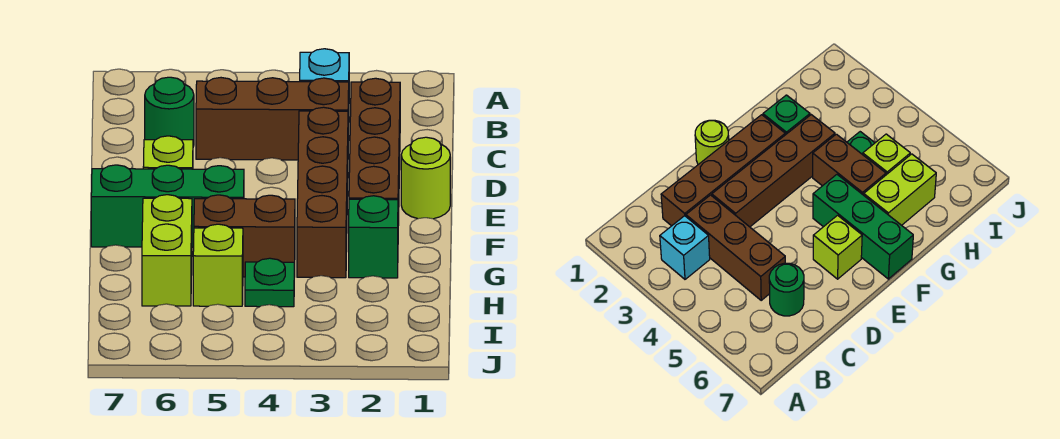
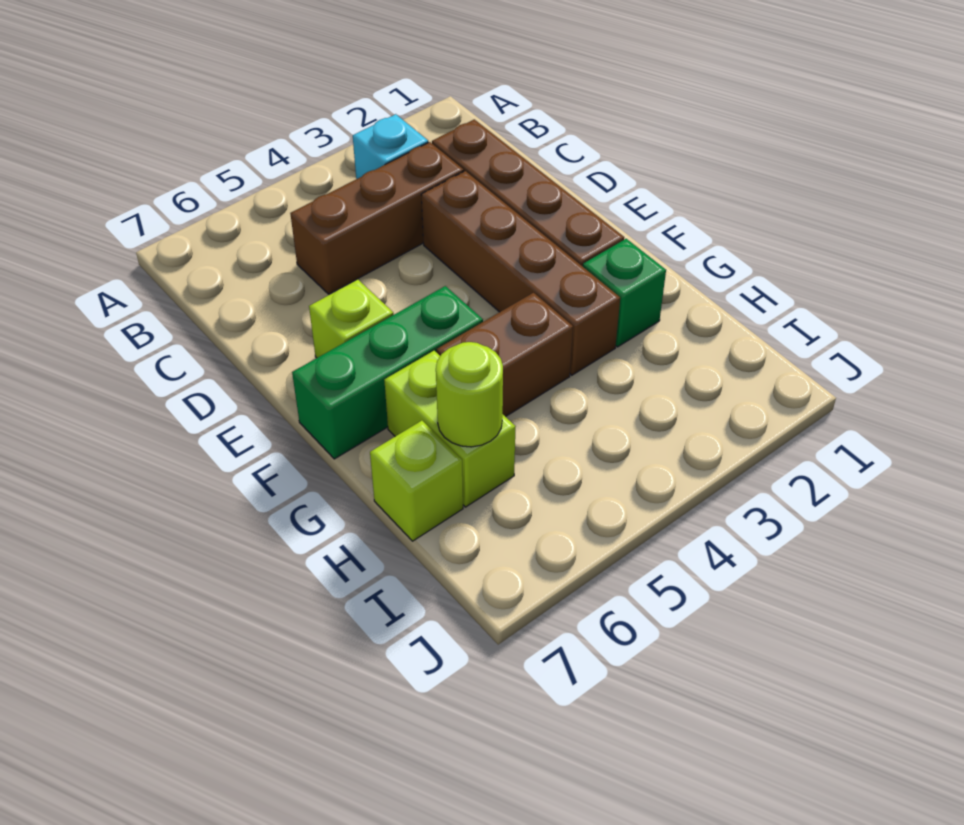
green 1x1 round brick [145,77,194,147] -> none
lime 1x1 round brick [401,137,450,219] -> lime 1x1 round brick moved to [436,342,503,447]
green 1x1 plate [245,258,294,307] -> none
lime 1x1 brick [193,224,243,306] -> lime 1x1 brick moved to [370,421,463,541]

